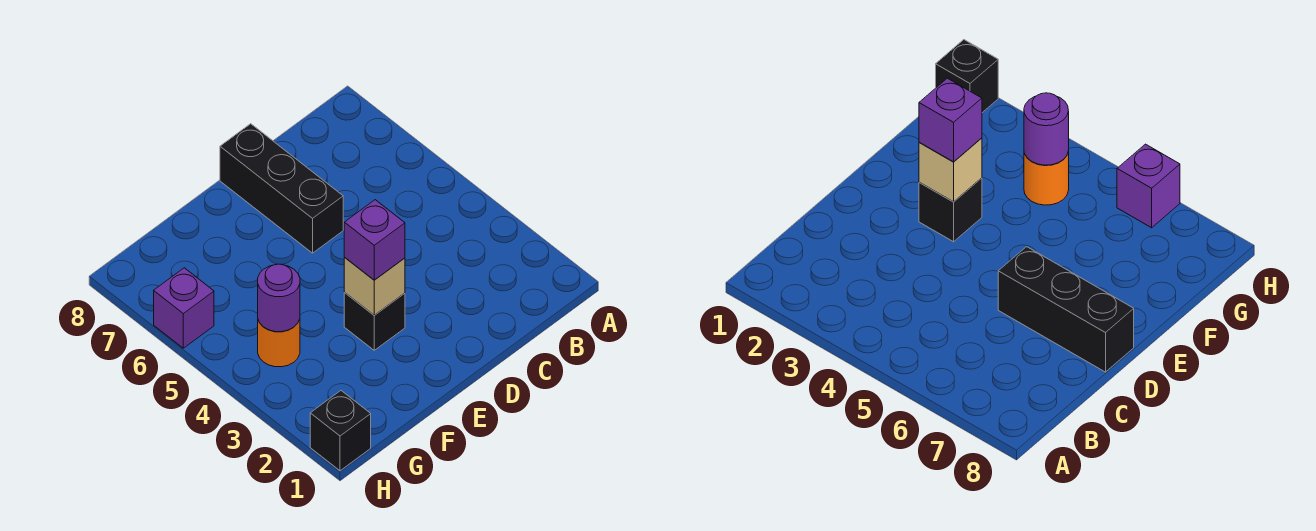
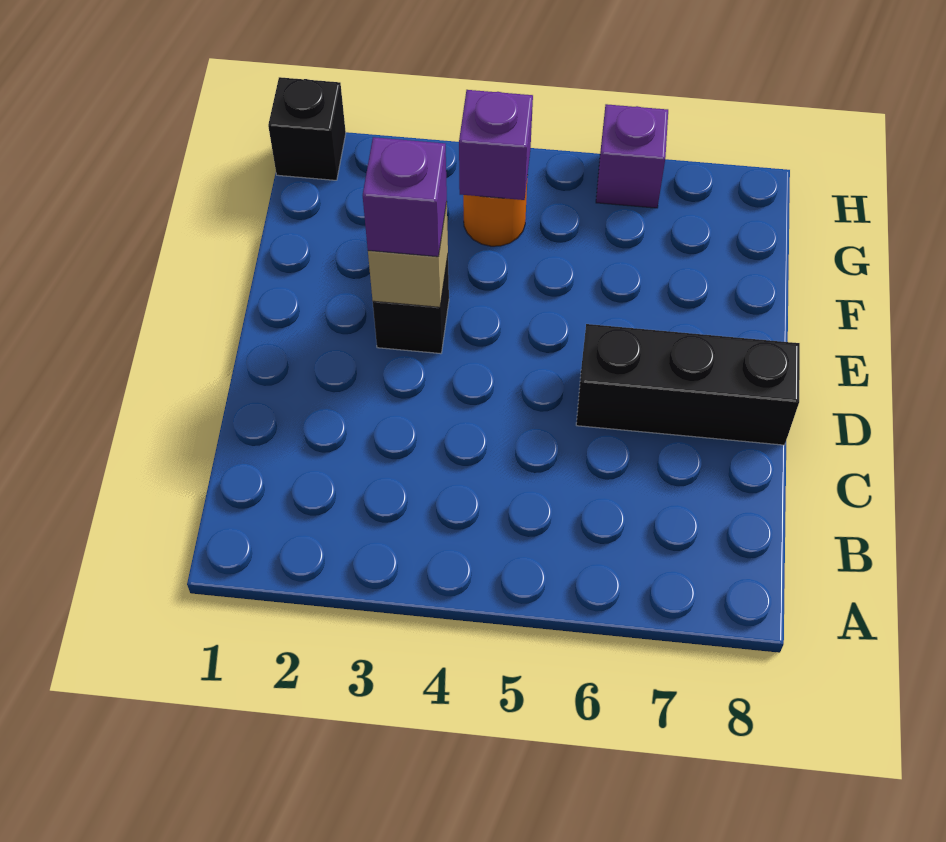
purple 1x1 round brick [258,264,300,332] -> purple 1x1 brick [459,90,533,200]

